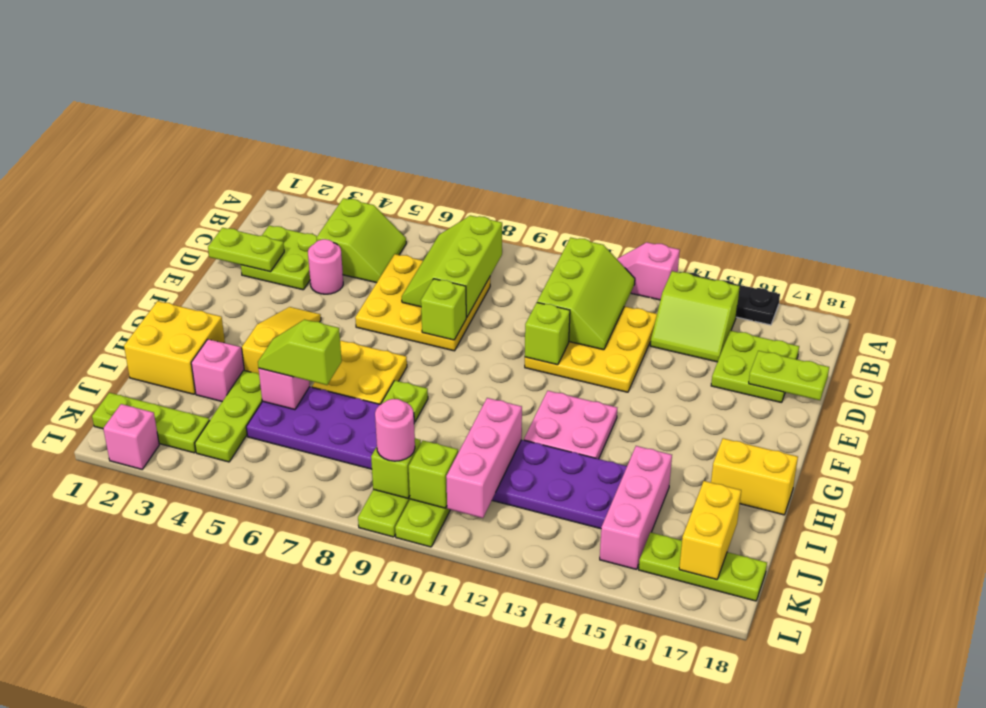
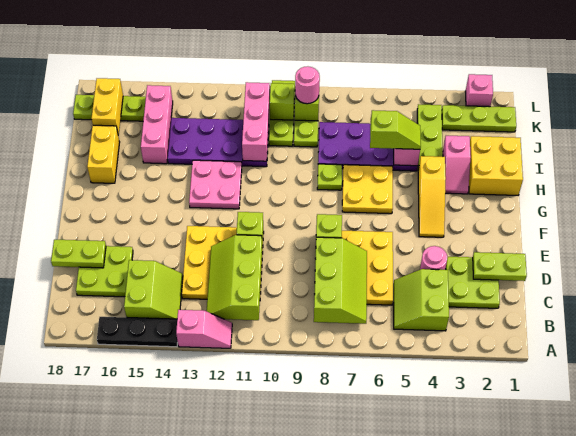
lime 2x2 slope [650,271,740,362] -> lime 2x2 slope turned to [124,260,183,319]
yellow 1x2 brick [711,438,798,515] -> yellow 1x2 brick turned to [87,125,120,183]

